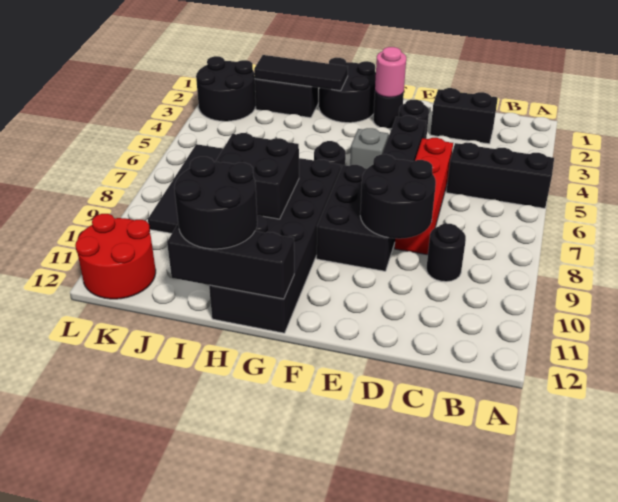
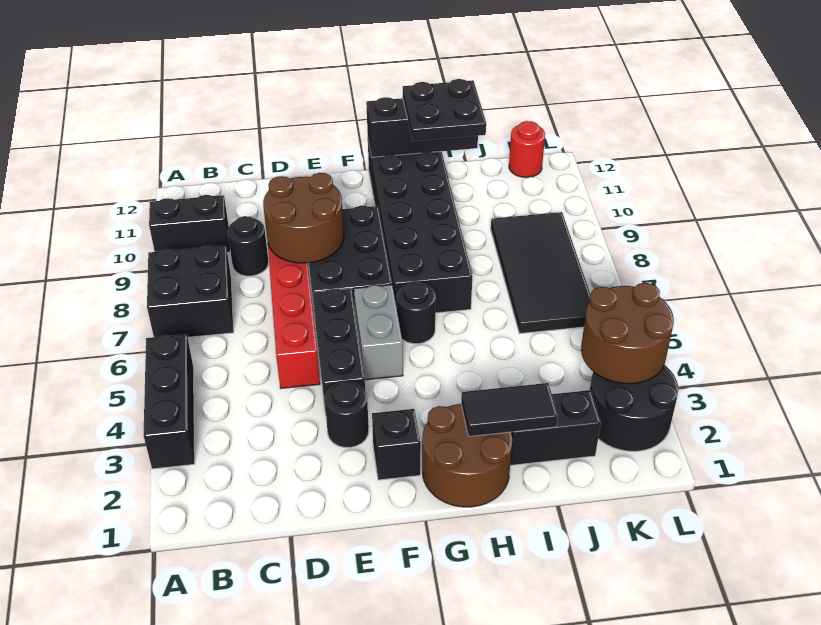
black 1x3 brick [446,143,554,208] -> black 1x3 brick turned to [143,334,195,469]
black 1x2 brick [430,88,498,144] -> black 1x2 brick moved to [149,195,230,253]
black 2x2 round brick [360,154,436,239] -> brown 2x2 round brick [263,173,344,263]
black 1x1 round brick [373,91,404,129] -> black 1x1 brick [372,409,421,480]
pink 1x1 round brick [375,47,406,97] -> none
grey 1x1 brick [350,128,388,169] -> grey 1x2 brick [354,285,403,380]
black 2x2 round brick [319,58,376,123] -> brown 2x2 round brick [422,404,512,507]
black 1x3 tile [254,55,348,91] -> black 1x2 tile [461,383,558,436]
black 2x2 brick [216,133,299,219] -> black 2x2 brick moved to [147,245,234,337]
black 2x2 round brick [174,157,257,249] -> black 2x2 plate [403,79,486,141]
none -> brown 2x2 round brick [581,283,674,384]
red 2x2 round brick [75,214,156,299] -> red 1x1 round brick [509,121,545,177]

